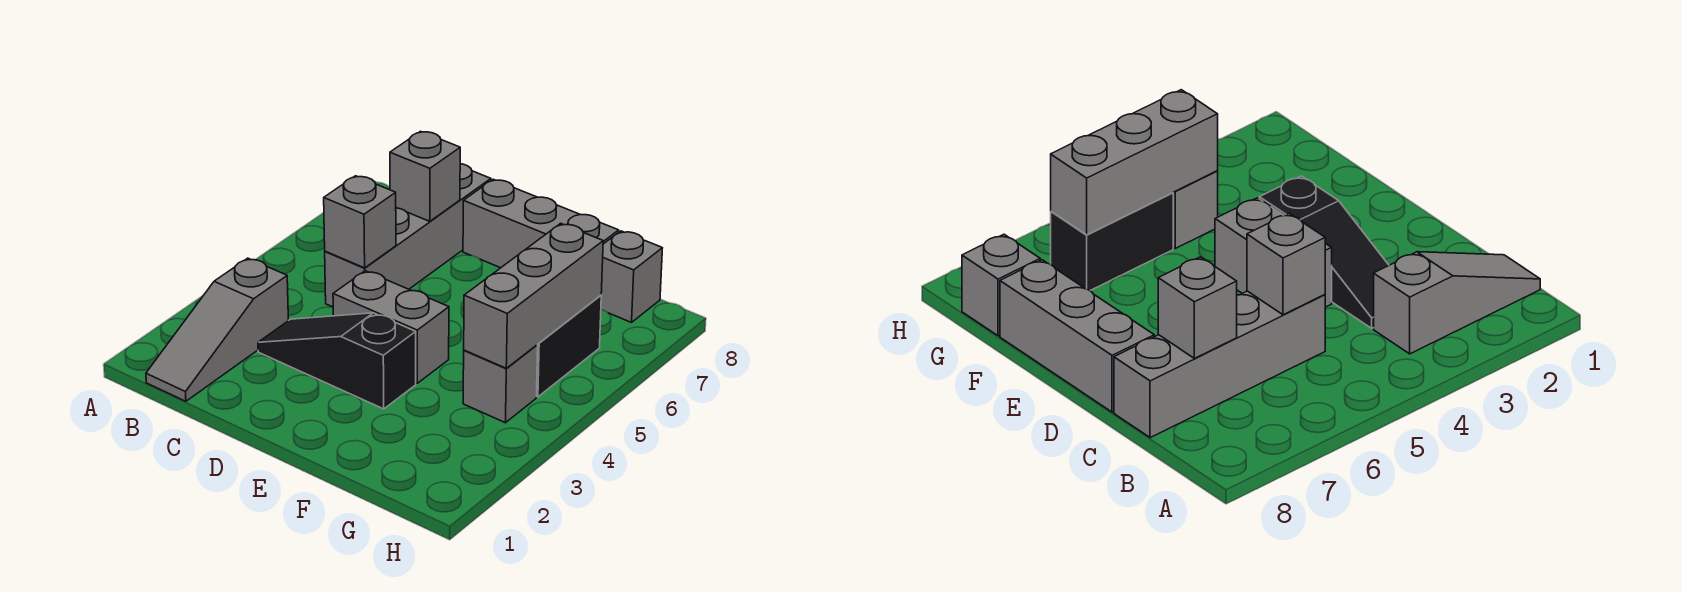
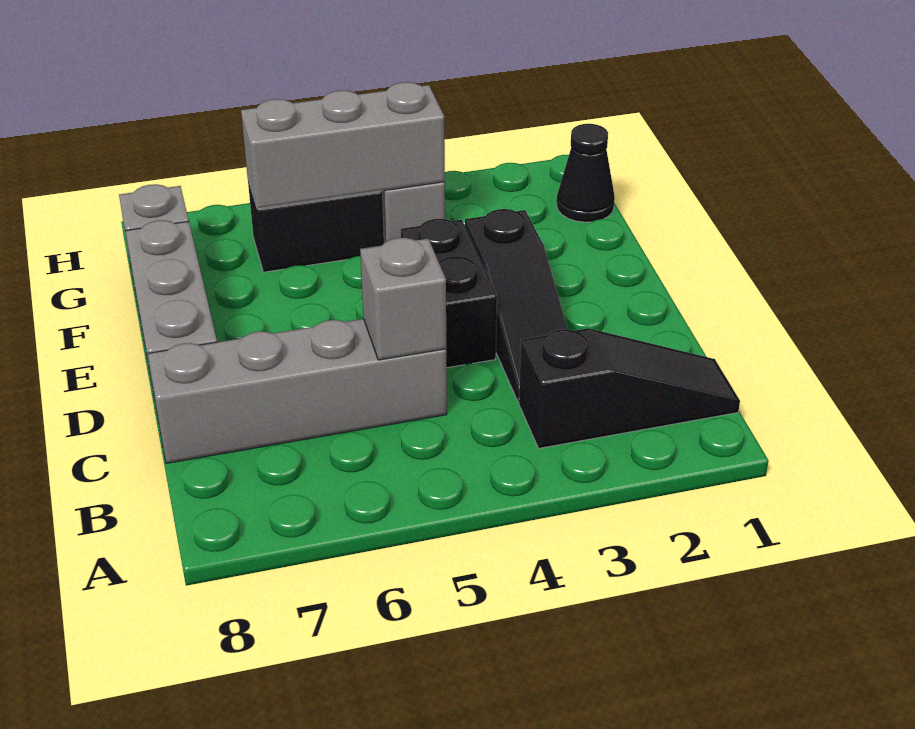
grey 1x3 slope [146,258,288,401] -> black 1x3 slope [519,328,740,448]
grey 1x1 brick [390,131,460,221] -> none
grey 1x2 brick [333,271,449,383] -> black 1x2 brick [401,219,497,368]
none -> black 1x1 cone [557,124,615,222]

